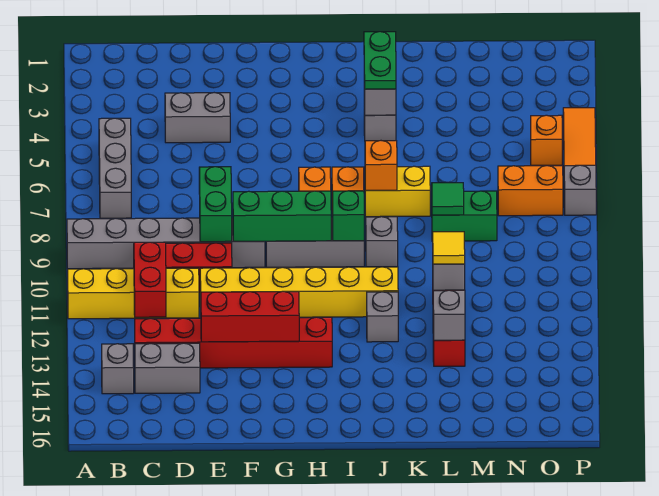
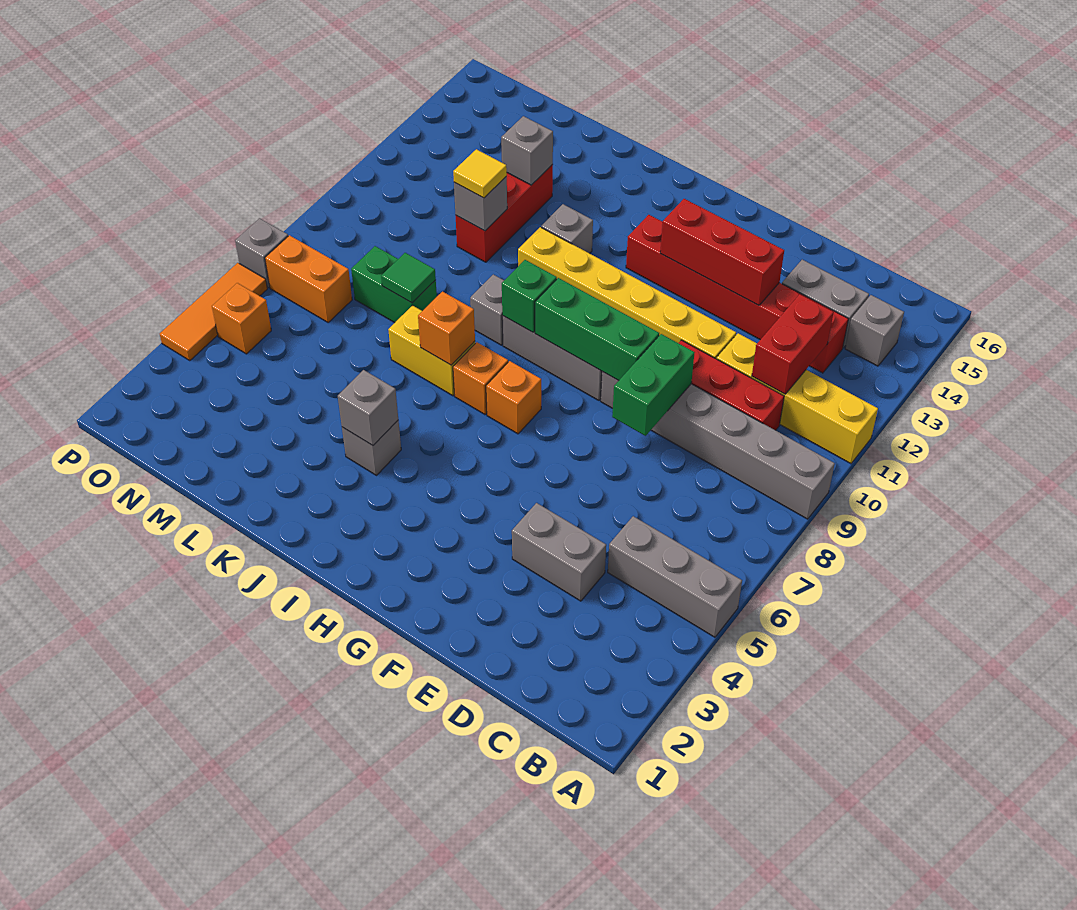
grey 1x3 brick [99,118,131,218] -> grey 1x3 brick turned to [608,516,742,637]
green 1x2 plate [364,32,396,89] -> none

